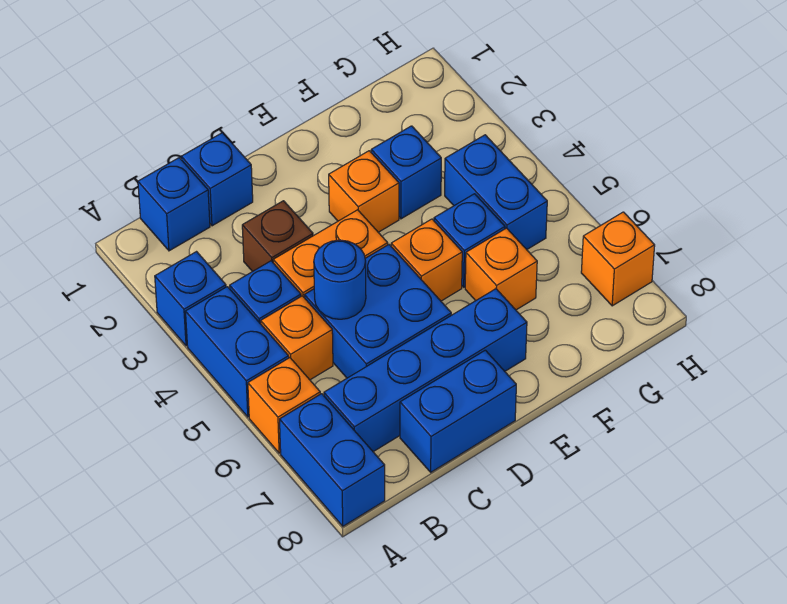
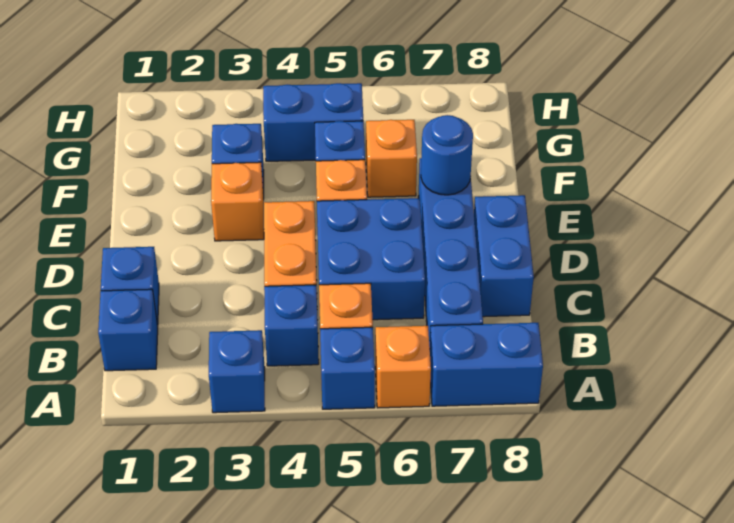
blue 1x2 brick [186,287,289,417] -> blue 1x1 brick [320,327,375,409]
brown 1x1 brick [242,201,313,272] -> none
blue 1x1 round brick [314,240,366,319] -> blue 1x1 round brick moved to [421,115,473,195]
orange 1x1 brick [581,212,655,306] -> none

